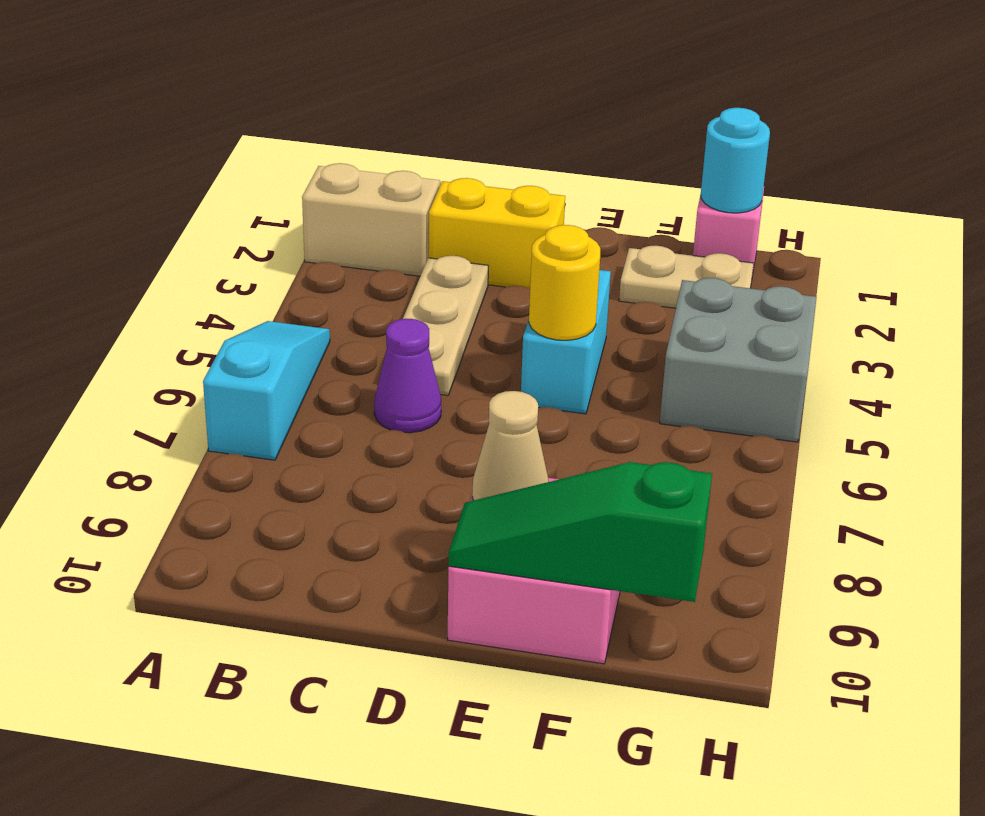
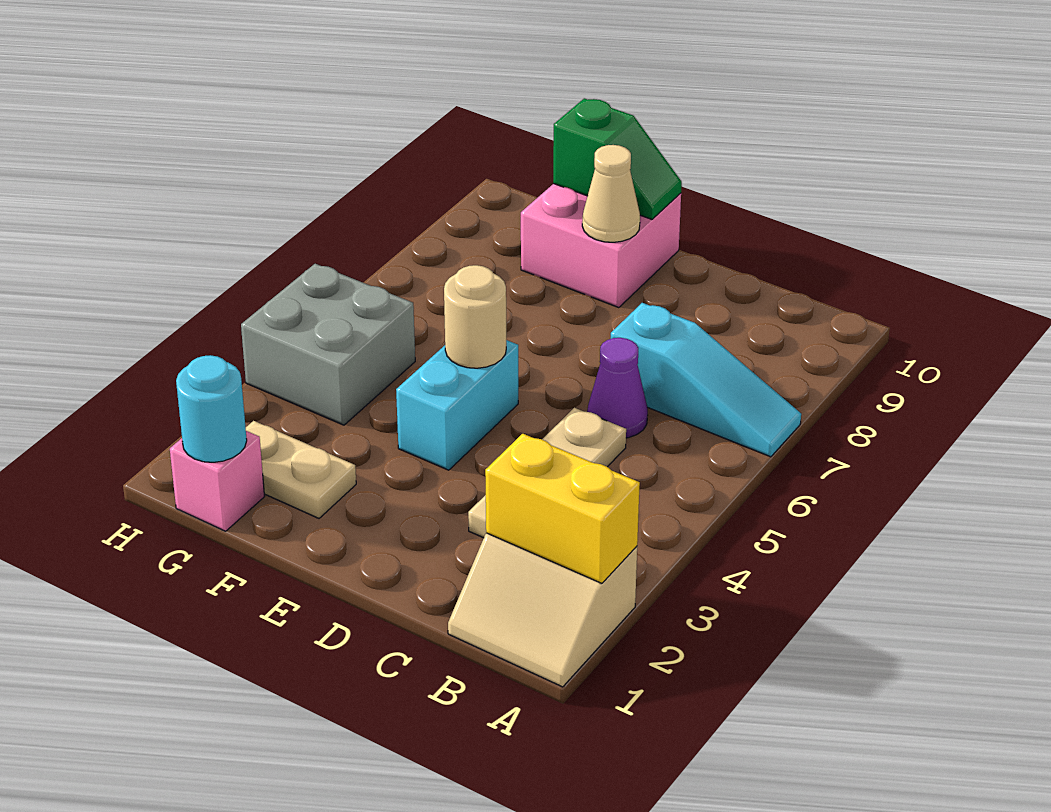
cyan 1x3 slope [203,321,330,460] -> cyan 1x3 slope turned to [611,303,801,457]
yellow 1x2 brick [429,178,565,289] -> yellow 1x2 brick moved to [485,434,640,583]
yellow 1x1 round brick [529,225,600,340] -> tan 1x1 round brick [444,265,506,368]
green 1x3 slope [449,462,712,602] -> green 1x2 slope [553,98,682,219]

